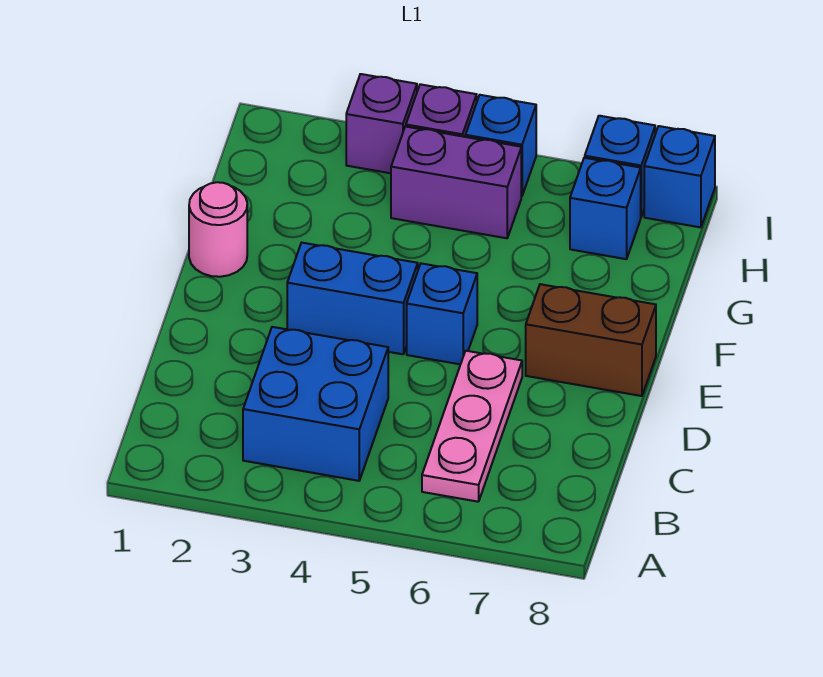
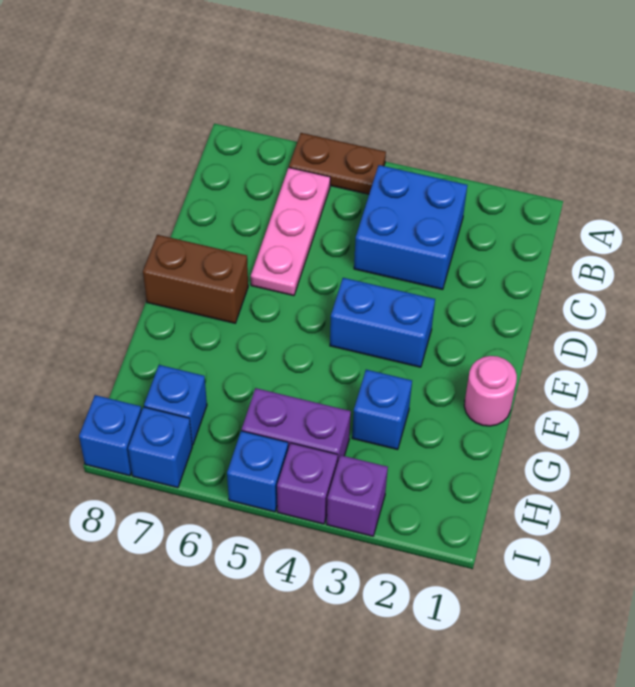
none -> brown 1x2 plate [289,133,386,194]
blue 1x1 brick [407,263,477,364] -> blue 1x1 brick moved to [352,370,412,450]

